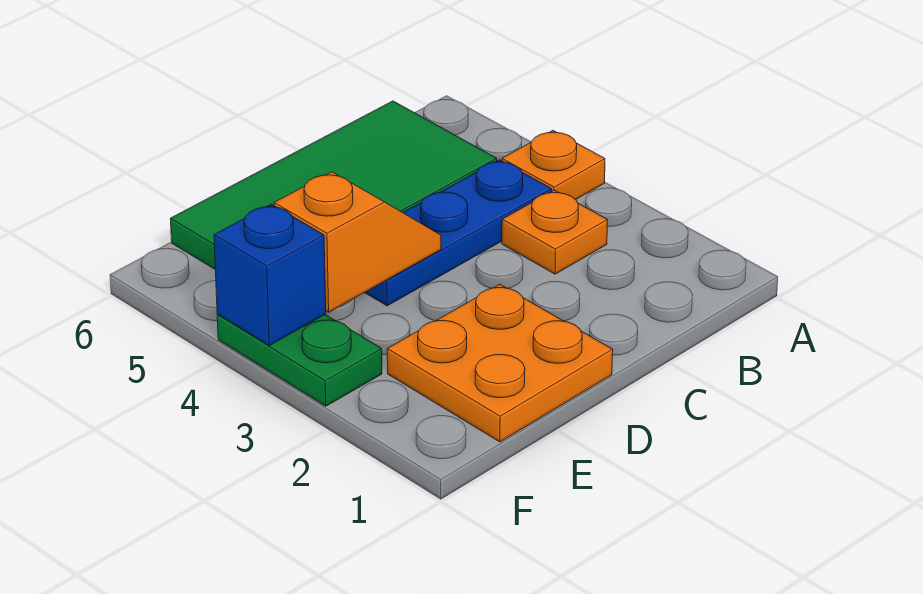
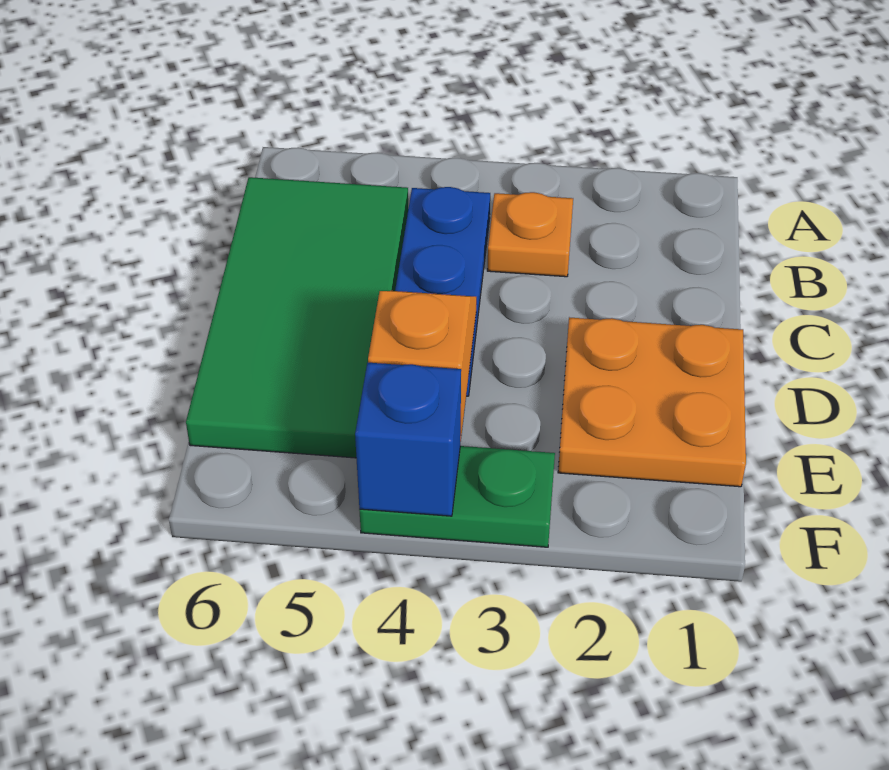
orange 1x1 plate [502,131,605,200] -> none

